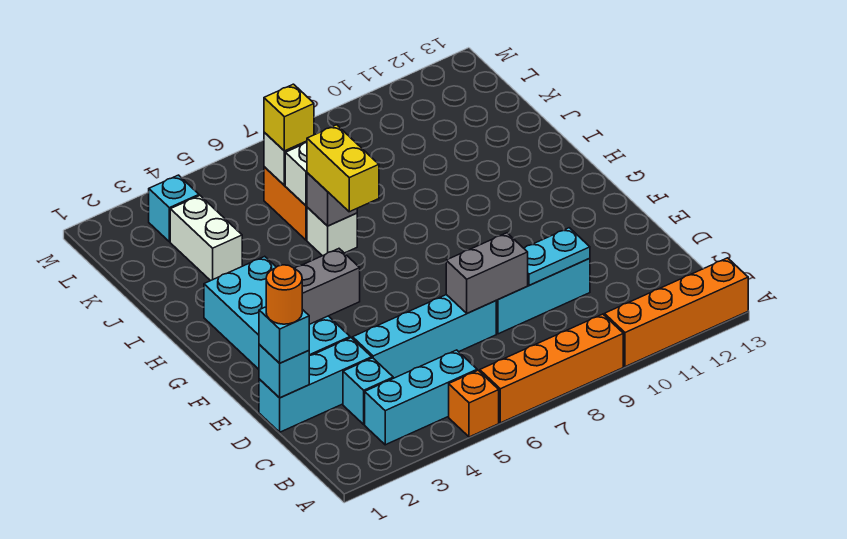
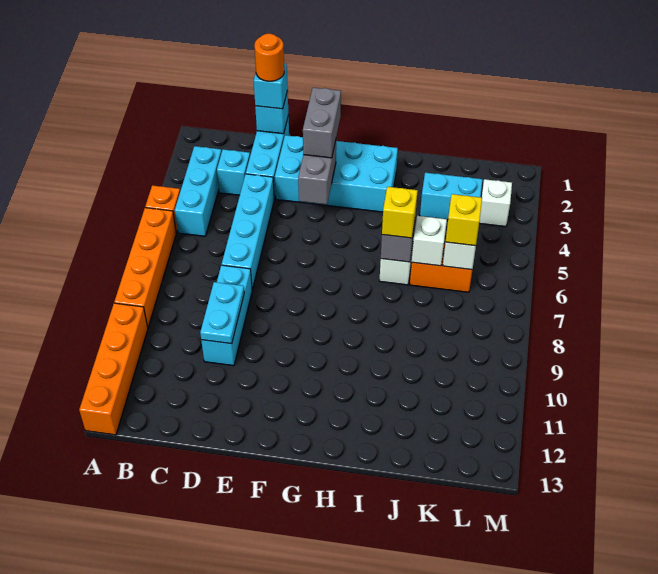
grey 1x2 brick [446,233,528,313] -> grey 1x2 brick moved to [303,88,341,158]
yellow 1x2 brick [307,125,379,212] -> yellow 1x1 brick [382,187,418,238]
white 1x2 brick [170,196,242,281] -> cyan 1x2 brick [420,173,482,220]
cyan 1x1 brick [149,175,199,242] -> white 1x1 brick [479,179,512,227]

